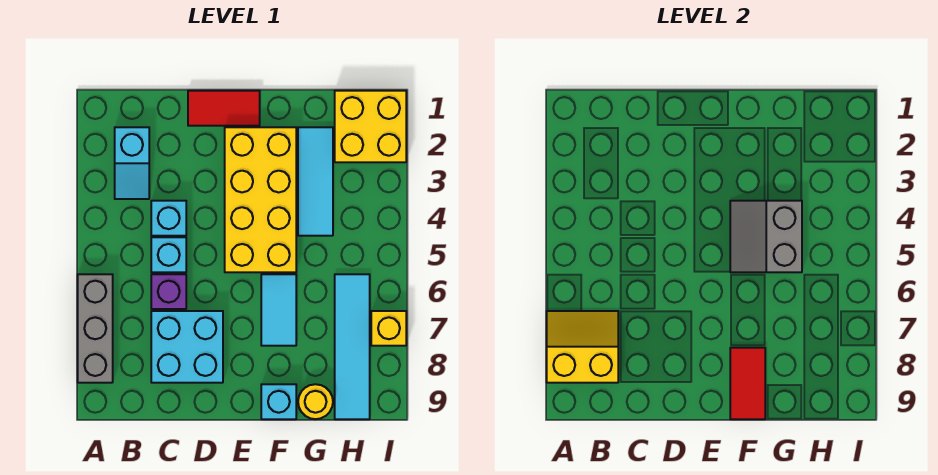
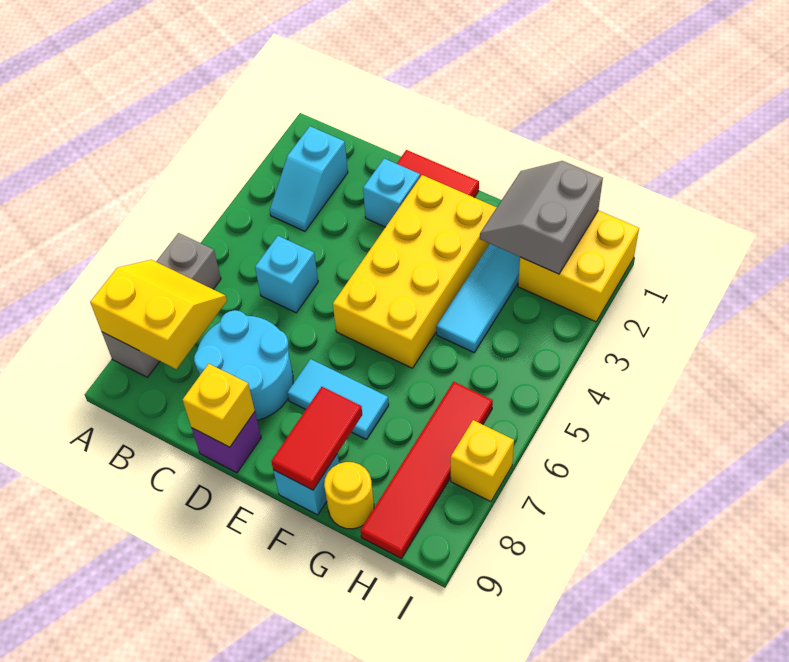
cyan 1x1 brick [151,201,186,236] -> cyan 1x1 brick moved to [363,159,420,227]
purple 1x1 brick [151,274,186,309] -> purple 1x1 brick moved to [192,412,261,473]
cyan 2x2 brick [151,311,223,383] -> cyan 2x2 round brick [194,310,293,420]
none -> yellow 1x1 brick [182,364,255,447]
grey 2x2 slope [730,201,802,272] -> grey 2x2 slope moved to [480,161,603,274]
cyan 1x2 tile [261,274,296,346] -> cyan 1x2 tile turned to [287,359,389,439]
cyan 1x4 tile [335,274,370,419] -> red 1x4 tile [360,382,493,558]

